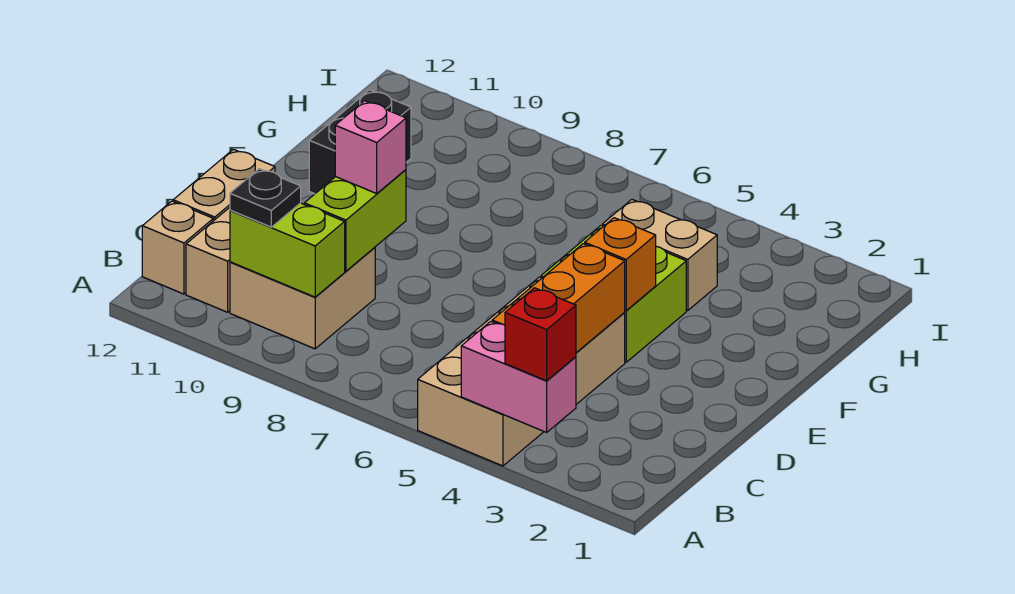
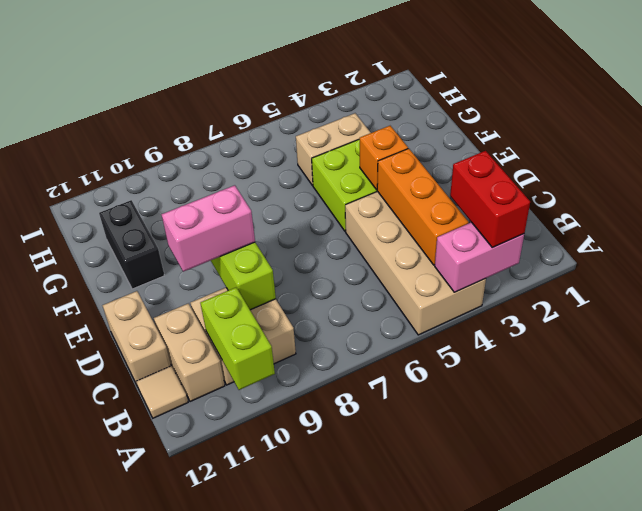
red 1x1 brick [505,288,576,381] -> red 1x2 brick [450,151,530,248]
lime 1x2 brick [230,203,345,297] -> lime 1x2 brick turned to [201,288,275,390]
black 1x1 plate [230,169,301,227] -> none
tan 1x1 brick [142,201,213,294] -> tan 1x1 tile [136,366,188,418]
pink 1x1 brick [335,101,406,194] -> pink 1x2 brick [161,185,255,272]

